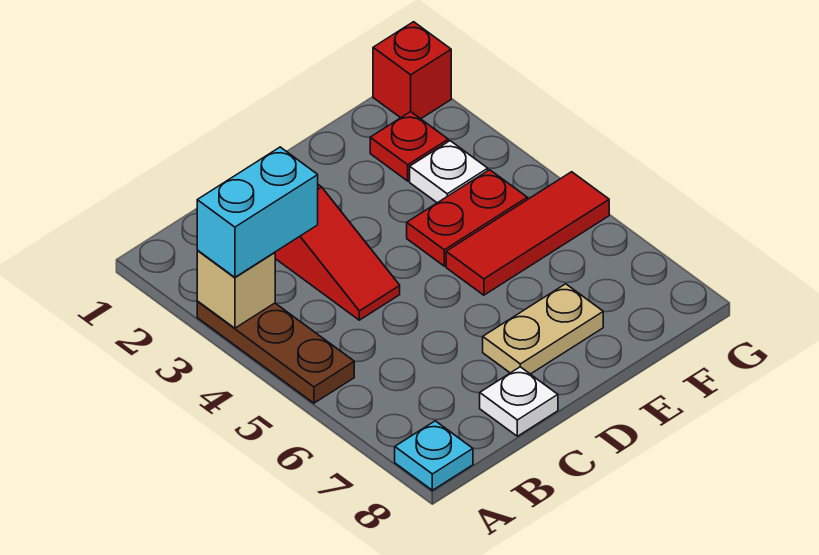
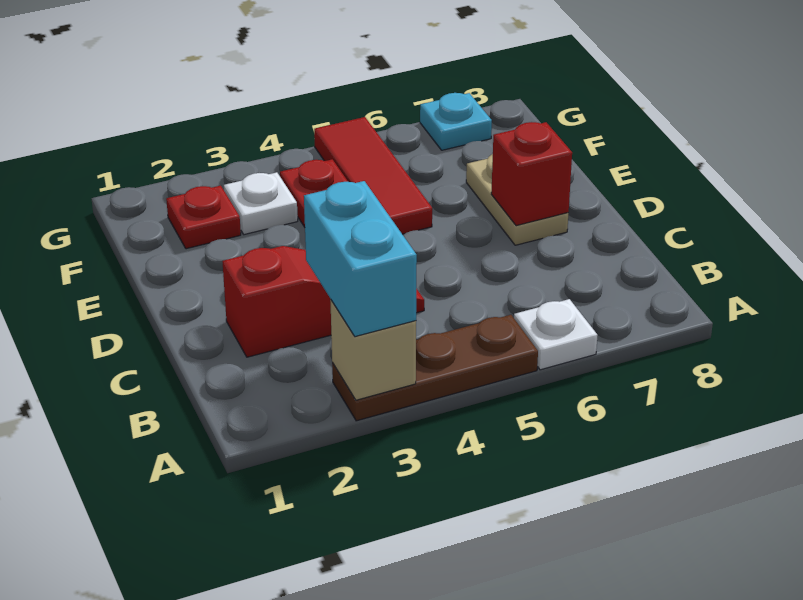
cyan 1x1 plate [395,421,473,490] -> cyan 1x1 plate moved to [420,93,492,150]
white 1x1 plate [480,367,558,436] -> white 1x1 plate moved to [514,299,598,370]
red 1x1 brick [373,22,451,119] -> red 1x1 brick moved to [491,122,572,226]

